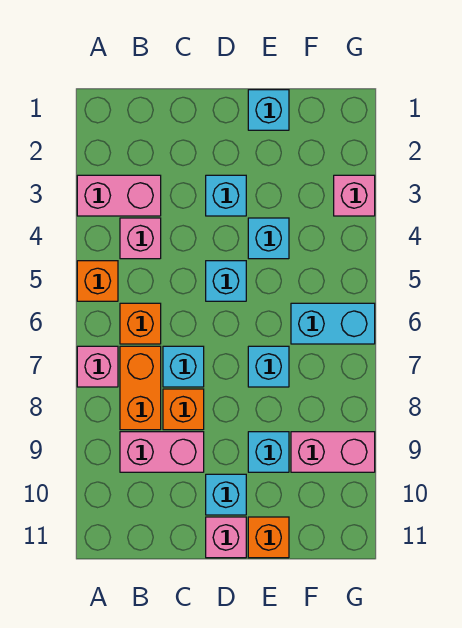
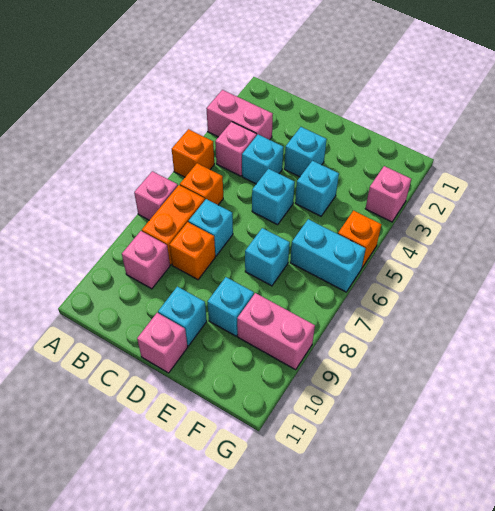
pink 1x2 brick [120,432,204,472] -> pink 1x1 brick [122,231,170,289]
cyan 1x1 brick [248,90,289,130] -> cyan 1x1 brick moved to [242,135,283,184]
orange 1x1 brick [248,517,289,558] -> orange 1x1 brick moved to [338,211,381,267]

